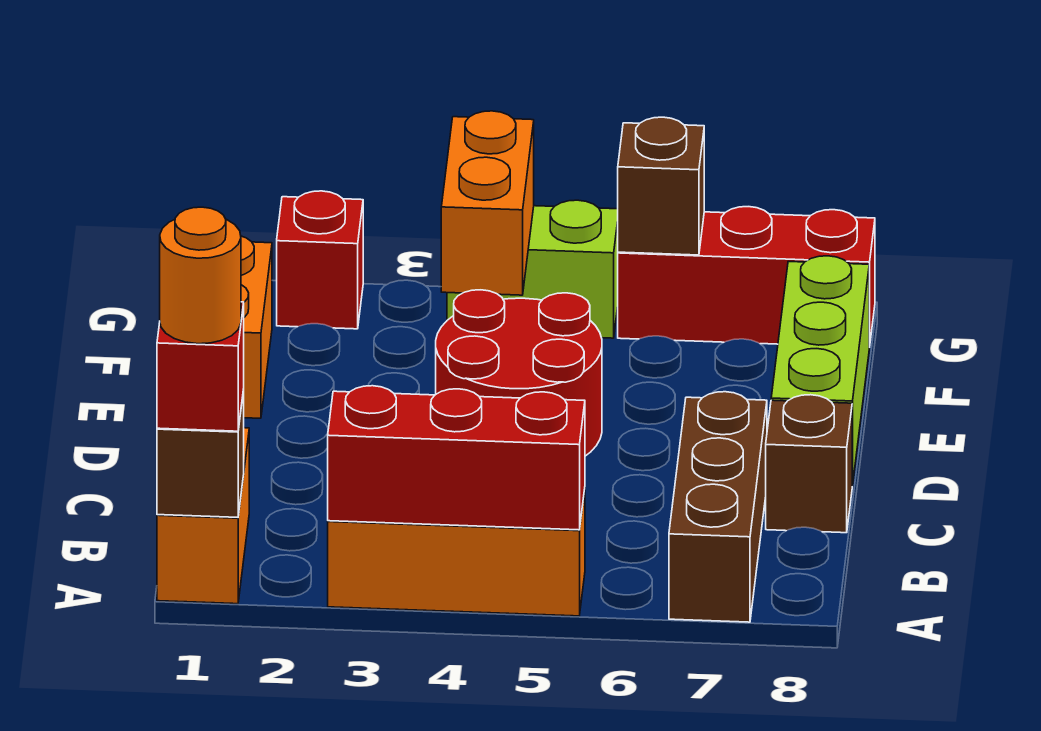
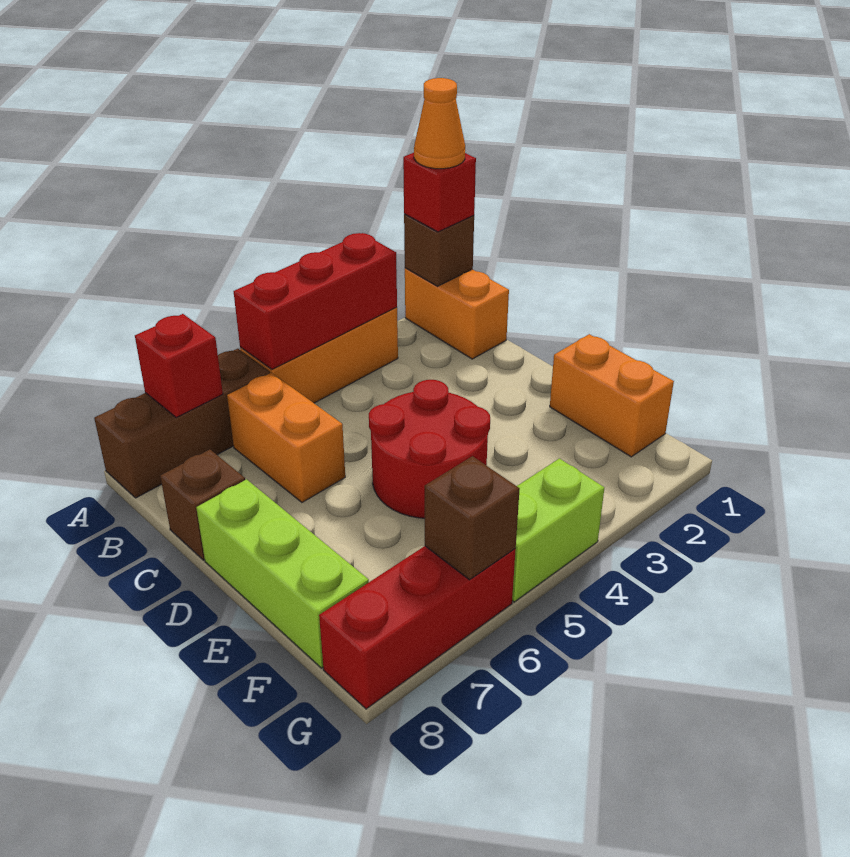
orange 1x1 round brick [160,207,241,344] -> orange 1x1 cone [414,78,465,169]
brown 1x3 brick [669,392,767,622] -> brown 1x3 brick turned to [94,349,270,498]
orange 1x2 brick [441,111,534,295] -> orange 1x2 brick moved to [227,373,345,502]
red 1x1 brick [277,191,363,329] -> red 1x1 brick moved to [135,314,223,418]

